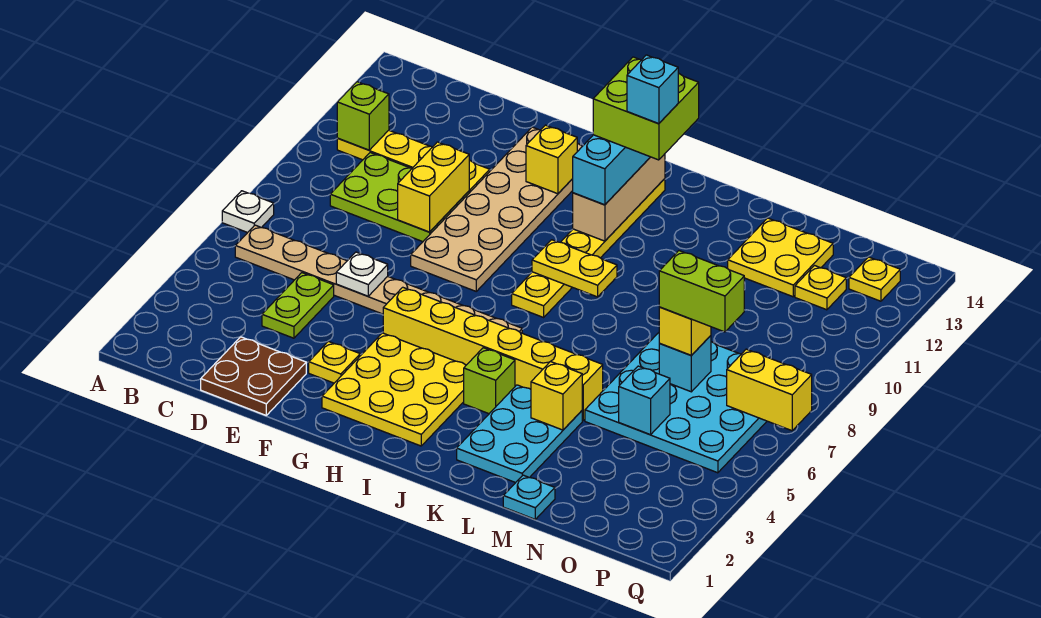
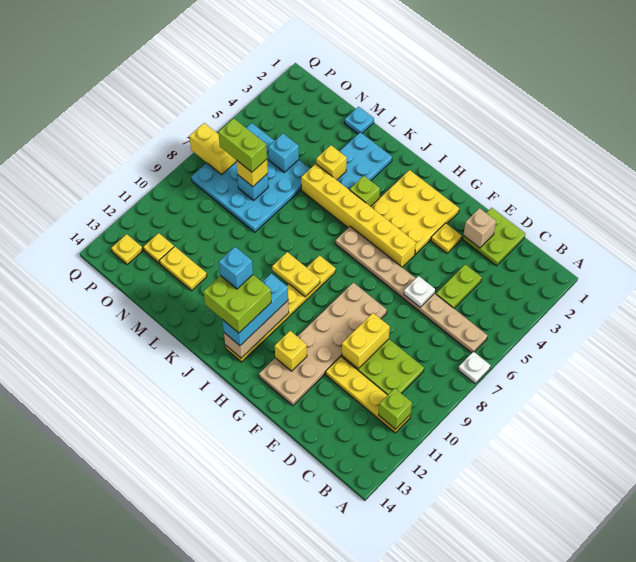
brown 2x2 plate [201,337,306,415] -> lime 2x2 plate [463,208,525,266]
none -> tan 1x1 brick [463,208,496,248]
yellow 2x2 plate [728,218,833,297] -> yellow 1x2 plate [159,246,207,291]

